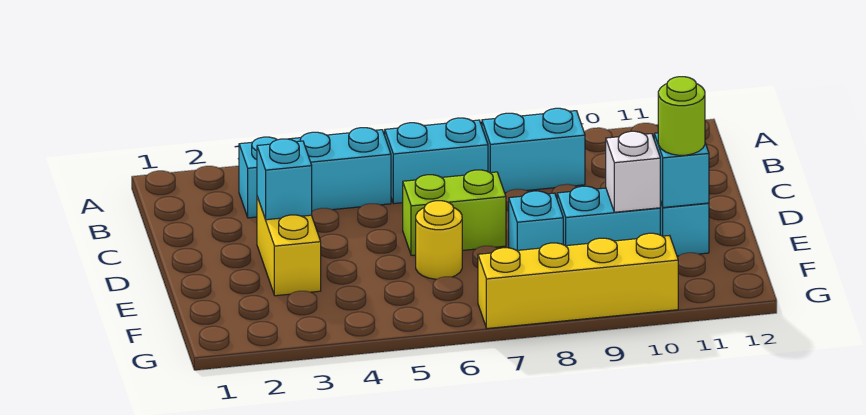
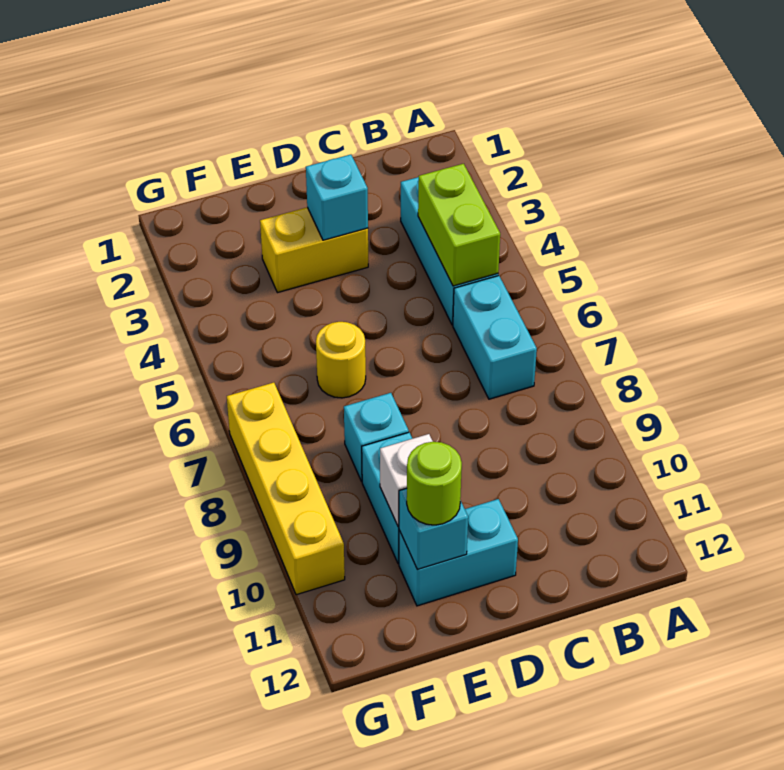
cyan 1x2 brick [482,108,585,193] -> none
lime 1x2 brick [403,170,506,255] -> lime 1x2 brick moved to [418,164,500,286]

